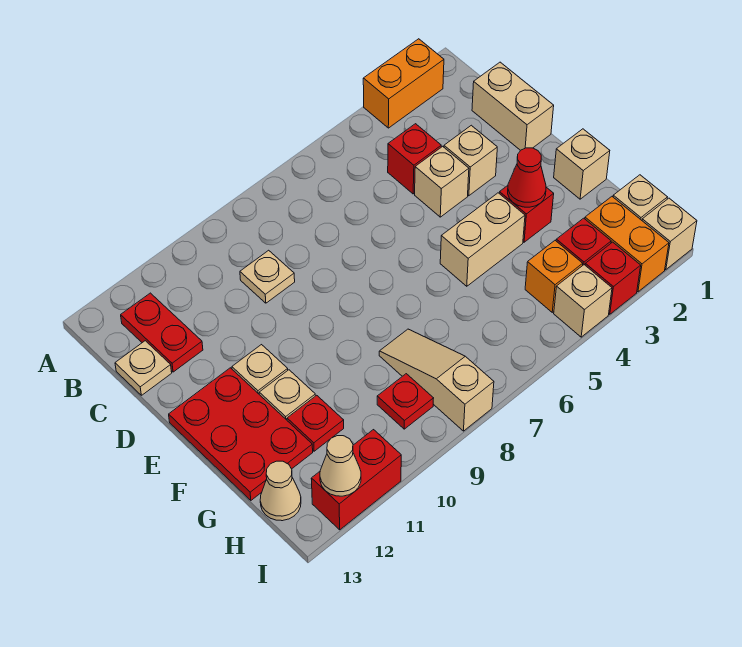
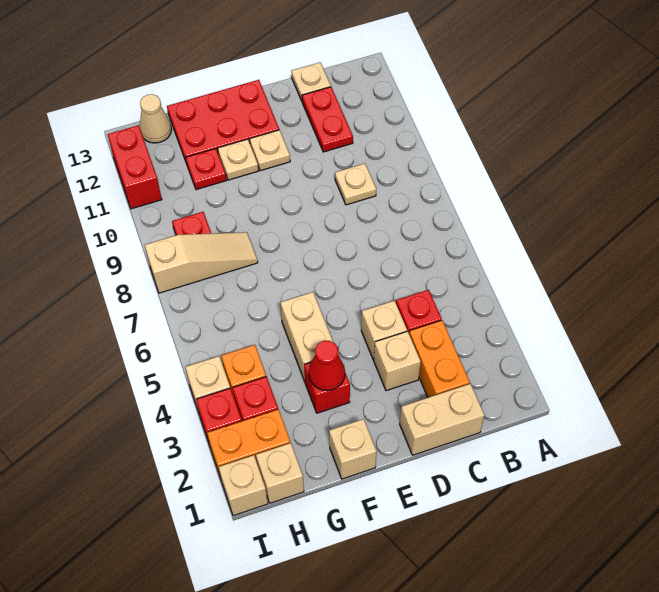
orange 1x2 brick [363,39,444,128] -> orange 1x2 brick moved to [409,321,470,398]
red 1x2 plate [121,293,203,372] -> red 1x2 plate turned to [302,87,353,152]
tan 1x1 cone [320,436,361,496] -> none

